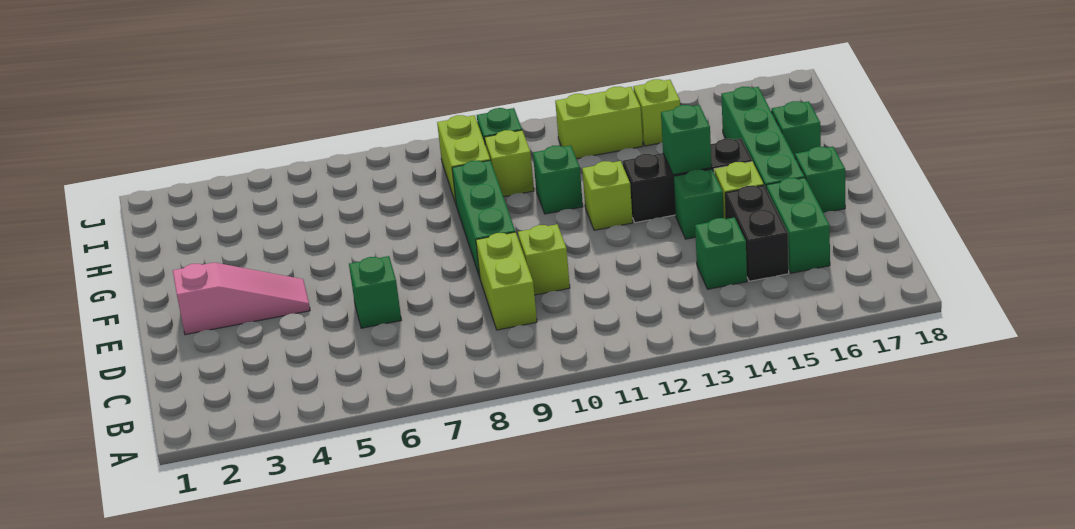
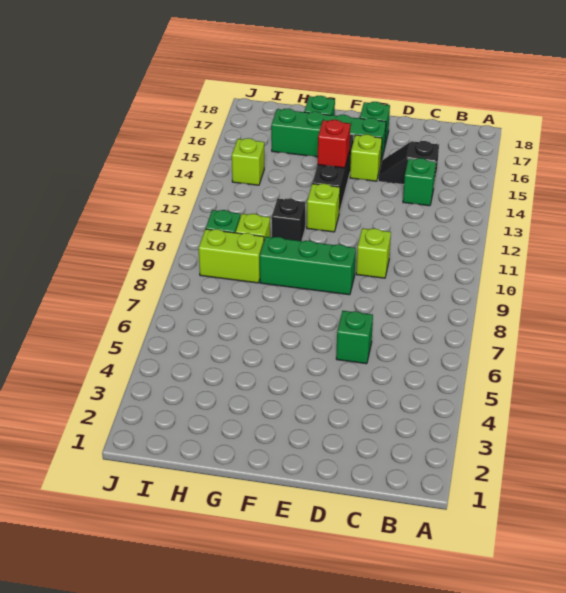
lime 1x2 brick [476,232,537,330] -> none
black 1x2 brick [725,185,789,281] -> black 1x2 slope [378,141,439,184]
green 1x2 brick [766,178,830,273] -> none
pink 1x3 slope [173,263,310,335] -> none
green 1x1 brick [673,169,724,239] -> none
green 1x1 brick [661,105,712,175] -> red 1x1 brick [318,120,350,168]
green 1x1 brick [533,145,583,214] -> black 1x1 brick [272,198,305,241]
lime 1x2 brick [555,86,643,159] -> none

